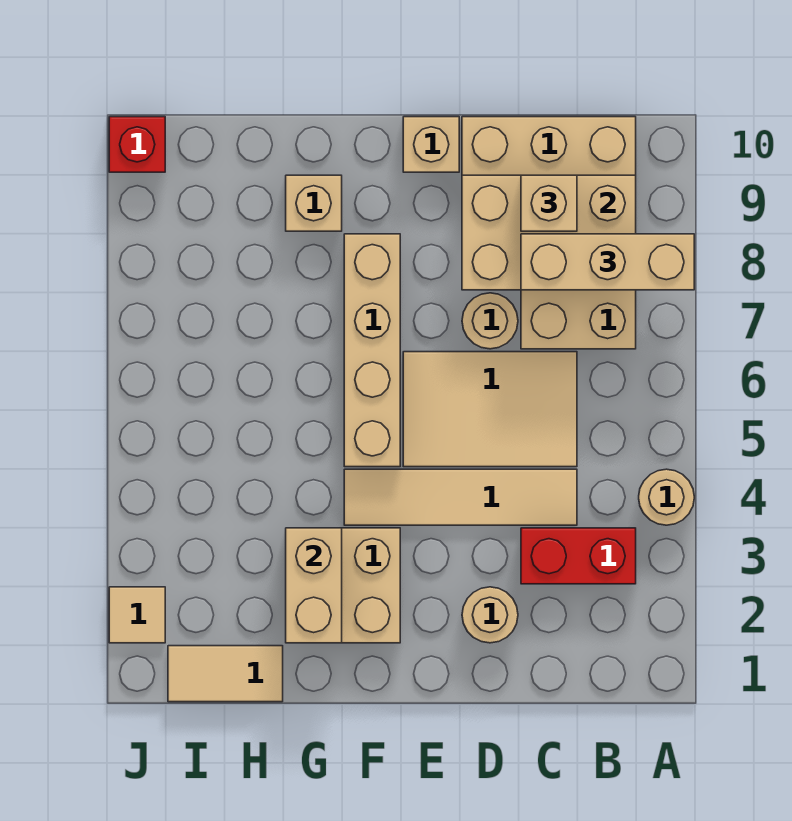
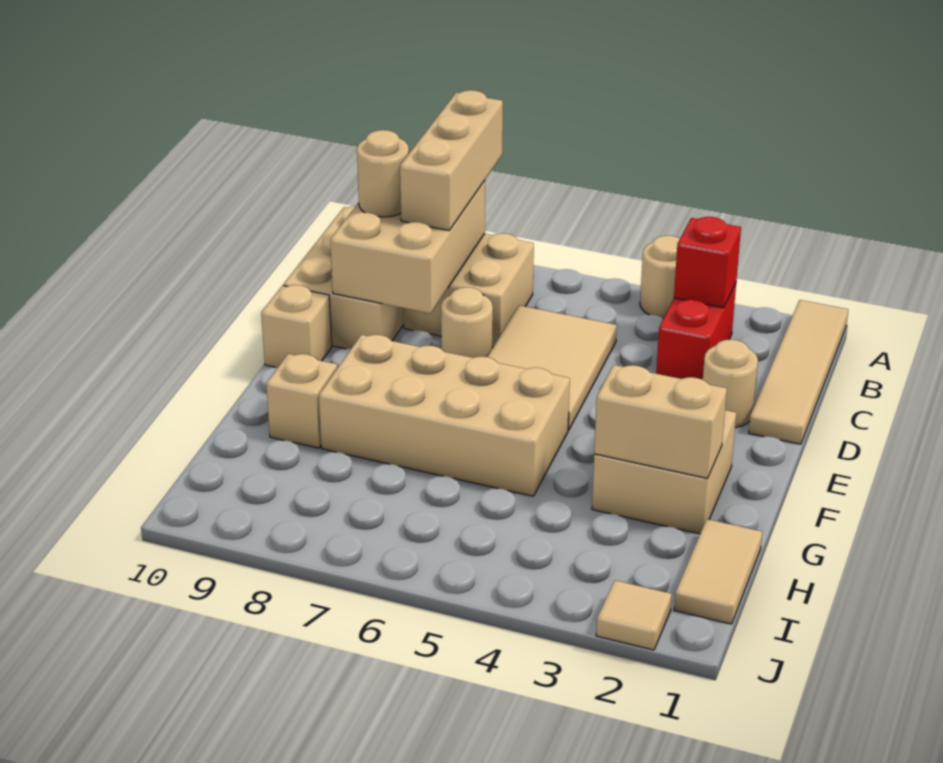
tan 1x4 tile [344,469,577,525] -> tan 1x4 tile moved to [749,300,848,444]
tan 1x1 brick [521,175,577,231] -> tan 1x1 round brick [357,130,409,217]
tan 1x4 brick [344,234,400,467] -> tan 2x4 brick [319,335,570,496]
red 1x1 brick [109,117,165,172] -> red 1x1 brick moved to [674,217,741,308]

